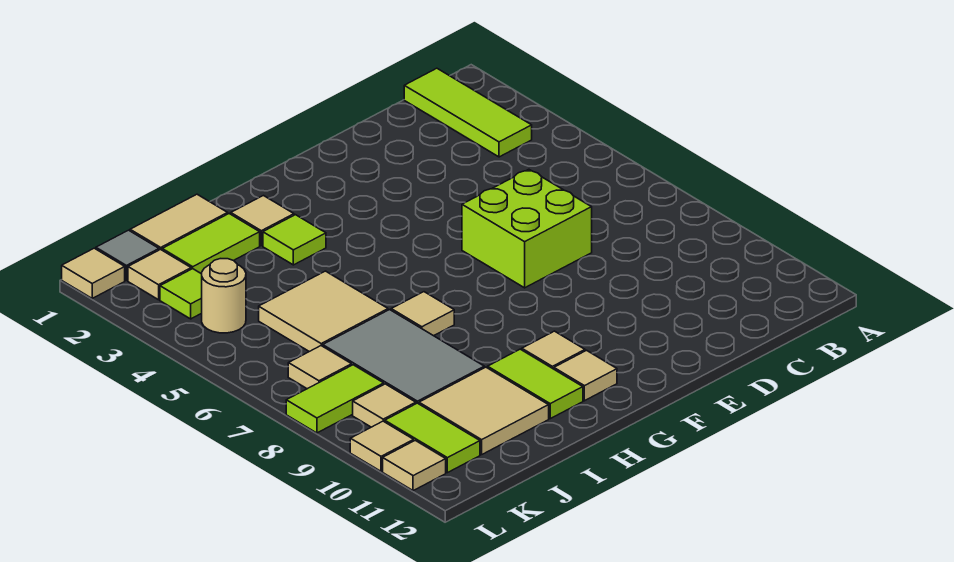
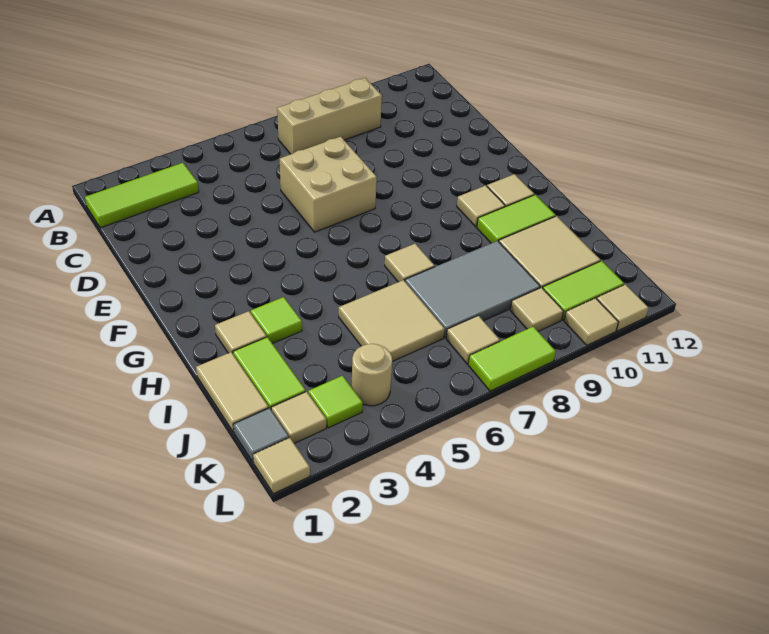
none -> tan 1x3 brick [277,78,382,154]
lime 2x2 brick [462,169,592,288] -> tan 2x2 brick [280,137,377,232]
lime 1x2 tile [286,365,384,433] -> lime 1x2 tile turned to [468,327,556,391]

